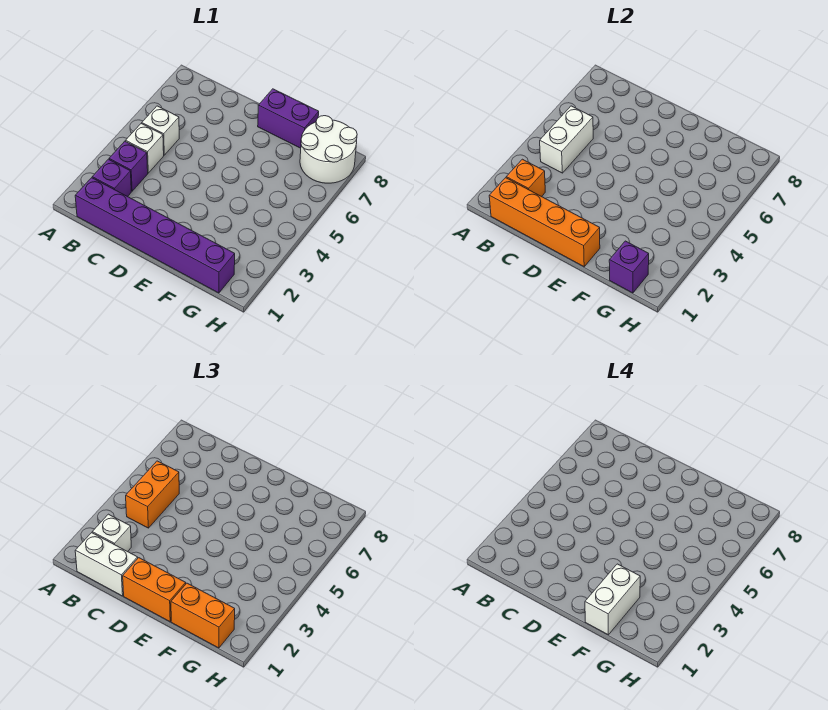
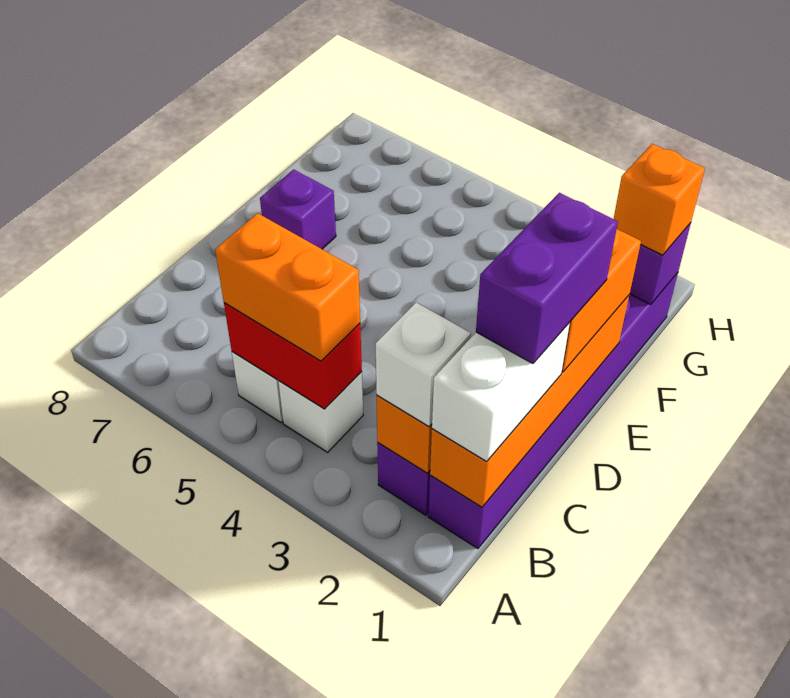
purple 1x1 brick [109,141,148,191] -> purple 1x1 brick moved to [260,169,336,249]
white 1x2 brick [540,106,593,173] -> red 1x2 brick [224,303,362,409]
purple 1x2 brick [258,89,319,148] -> purple 1x2 brick moved to [476,193,618,364]
orange 1x2 brick [171,583,235,648] -> orange 1x1 brick [614,144,705,255]
white 1x2 brick [585,564,640,635] -> none
white 2x2 round brick [300,116,357,183] -> none

